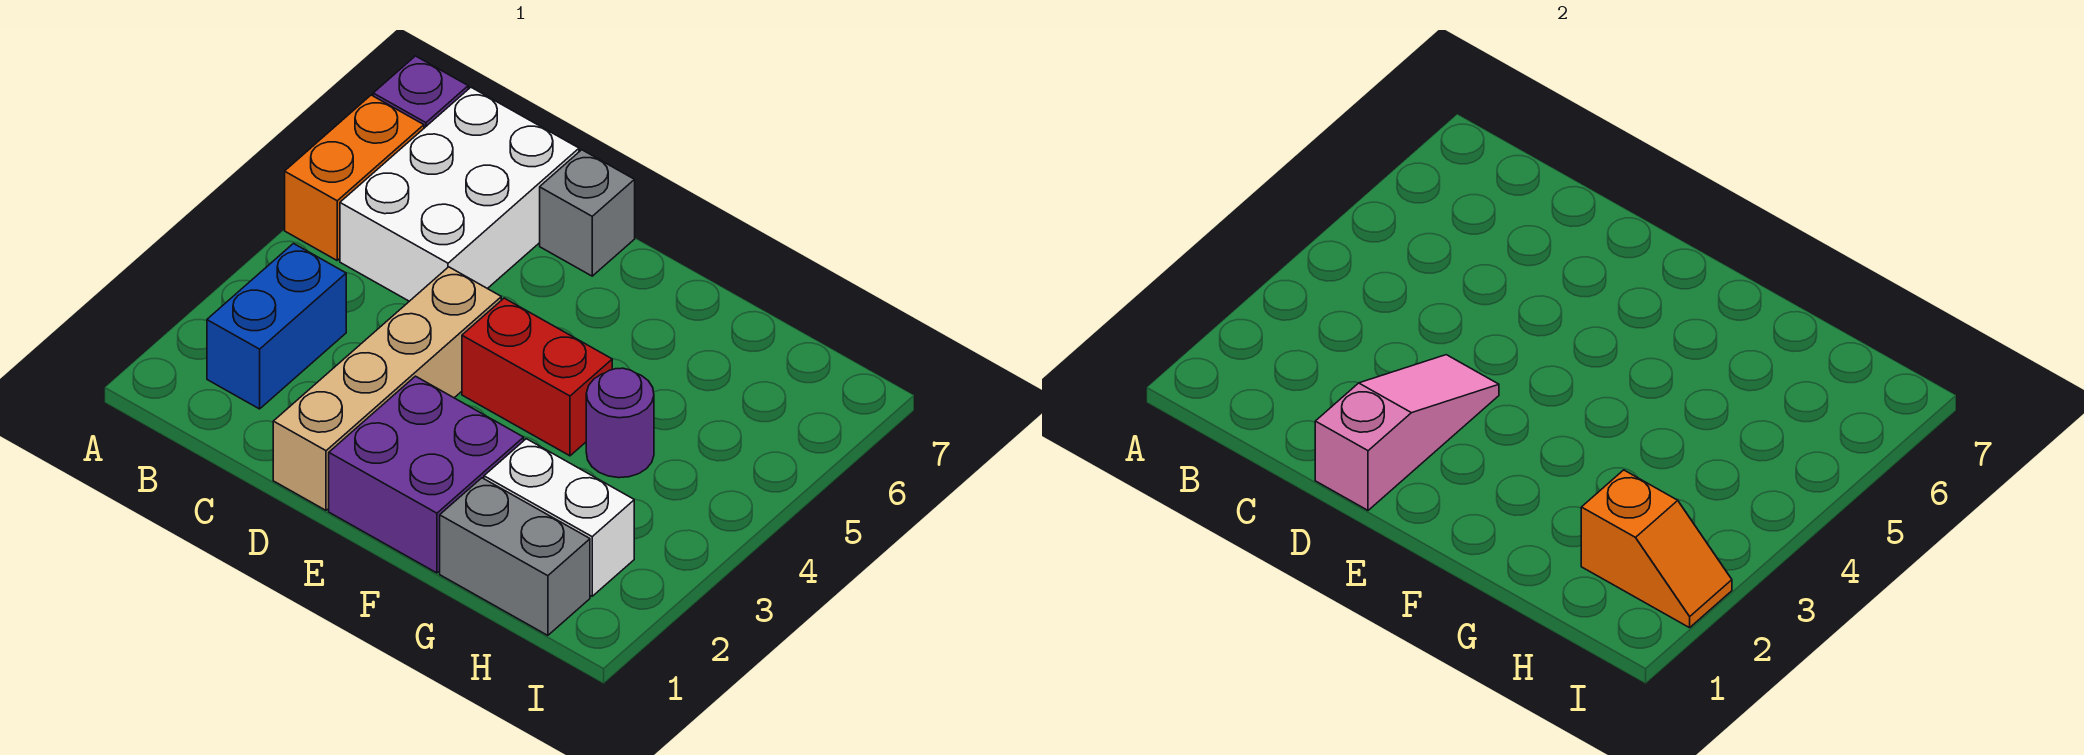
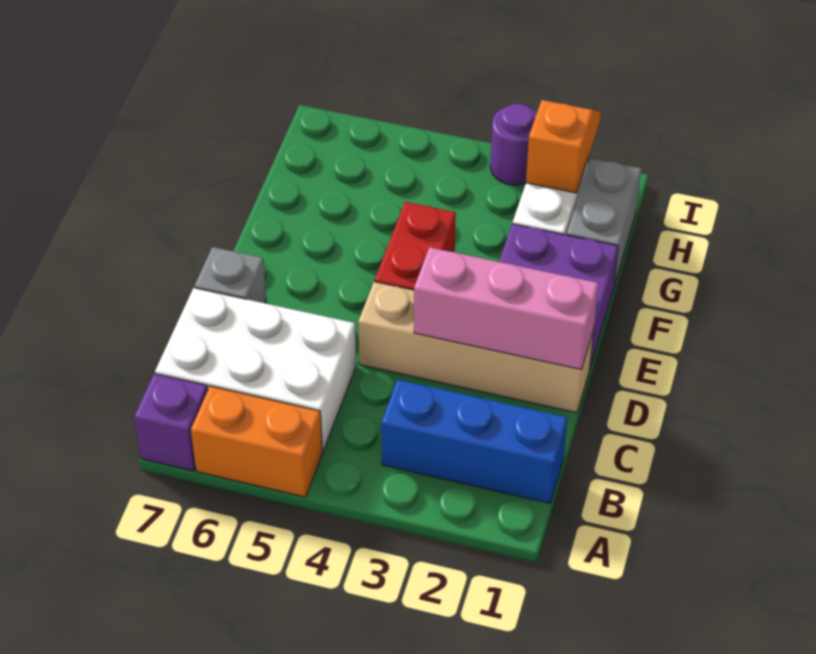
blue 1x2 brick [207,244,346,409] -> blue 1x3 brick [381,380,567,503]
pink 1x3 slope [1315,355,1499,510] -> pink 1x3 brick [414,247,598,370]
purple 1x1 round brick [586,368,654,478] -> purple 1x1 round brick moved to [490,104,537,185]

